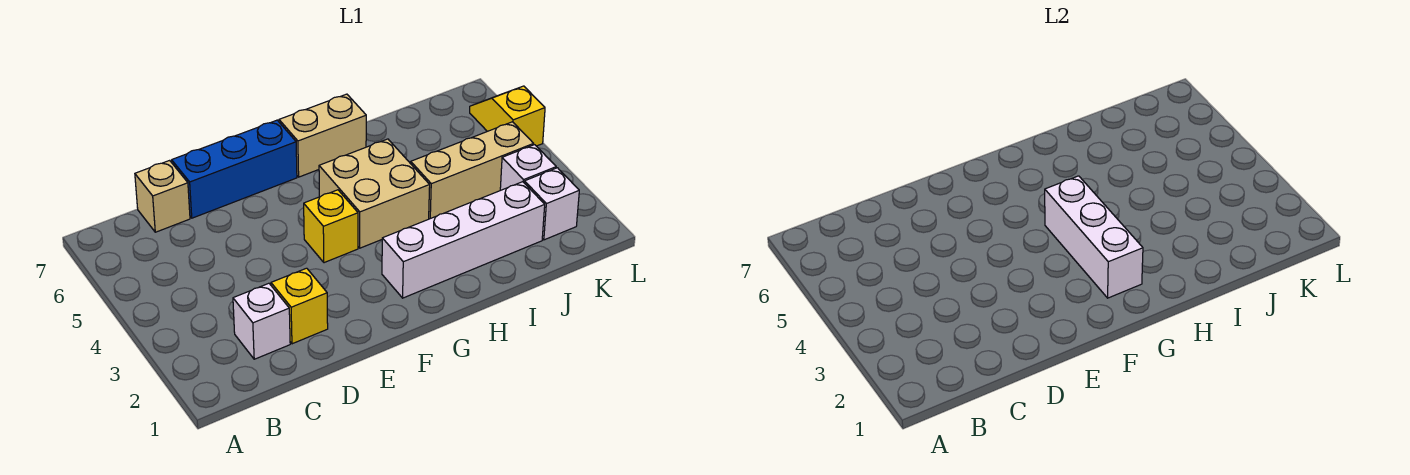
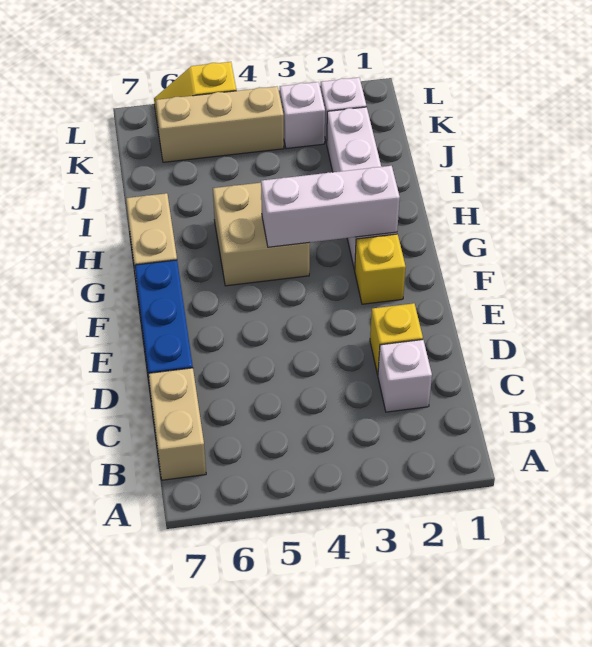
tan 1x1 brick [135,160,190,232] -> tan 1x2 brick [148,368,206,480]
yellow 1x1 brick [304,190,358,263] -> yellow 1x1 brick moved to [355,234,406,304]
tan 1x3 brick [411,122,534,219] -> tan 1x3 brick turned to [156,86,284,162]

